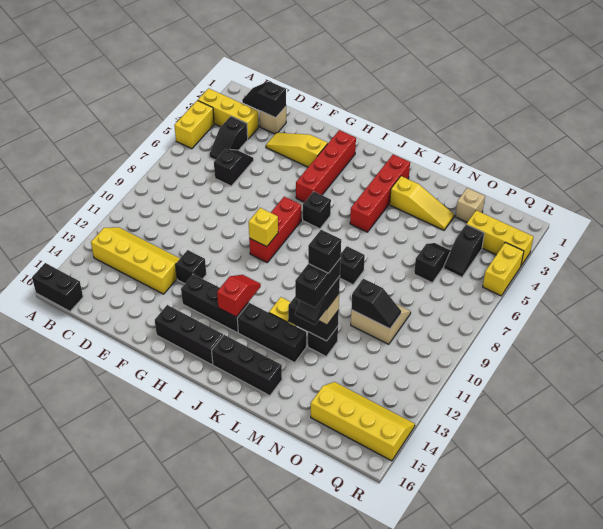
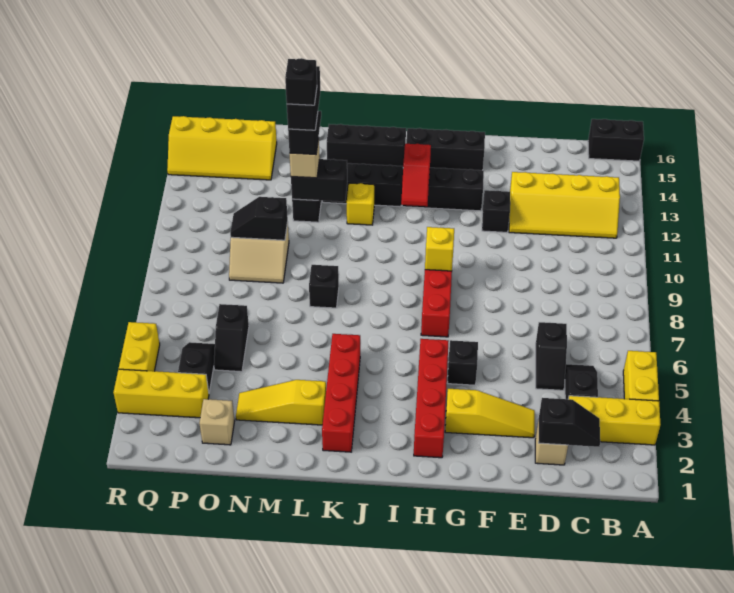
black 1x1 brick [303,191,331,229] -> black 1x1 brick moved to [448,340,478,385]

